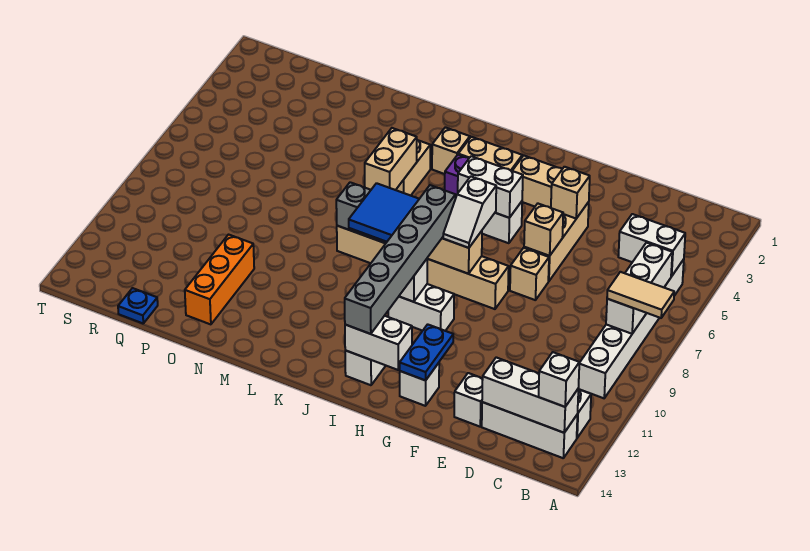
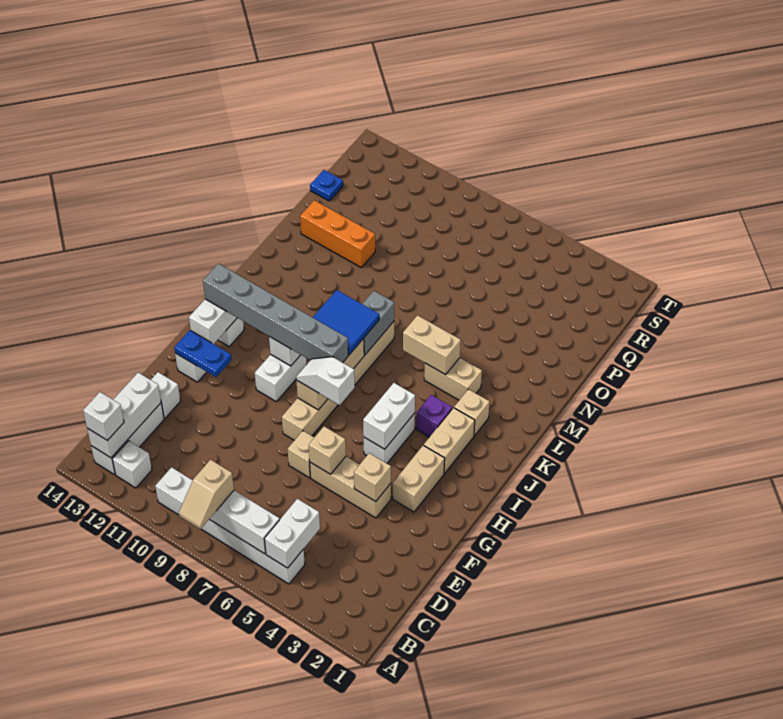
tan 1x2 tile [607,272,674,318] -> tan 1x2 slope [179,460,234,529]

